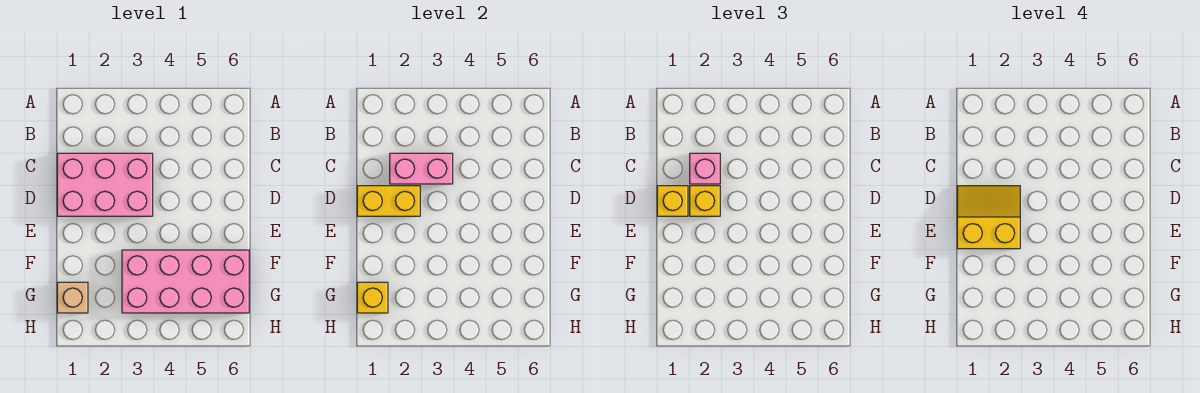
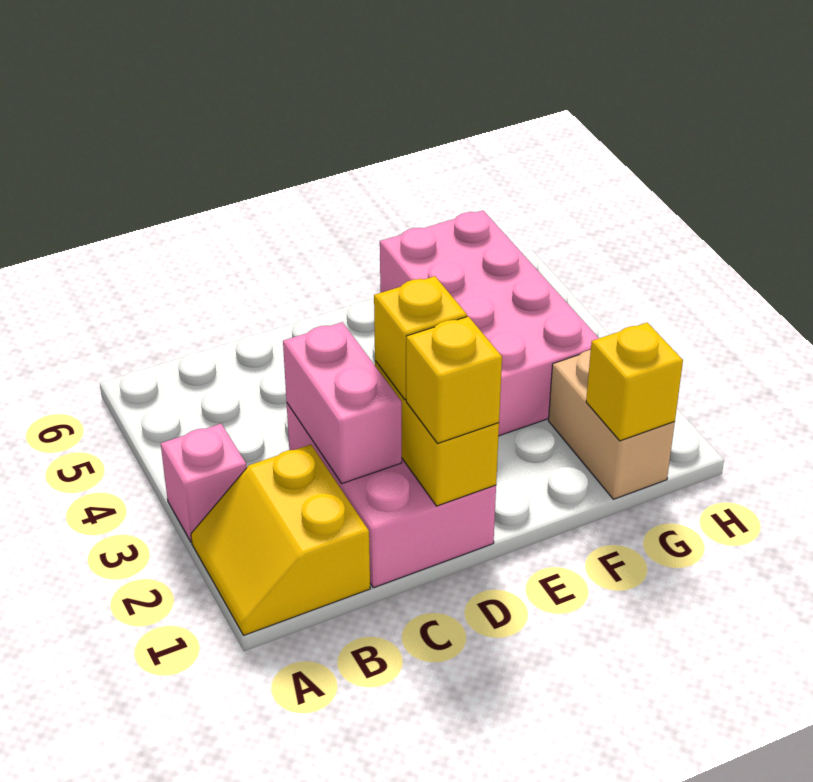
pink 1x1 brick [690,153,720,184] -> pink 1x1 brick moved to [161,424,247,542]
yellow 2x2 slope [957,186,1020,249] -> yellow 2x2 slope moved to [191,445,370,635]
tan 1x1 brick [57,282,88,313] -> tan 1x2 brick [549,350,675,499]

